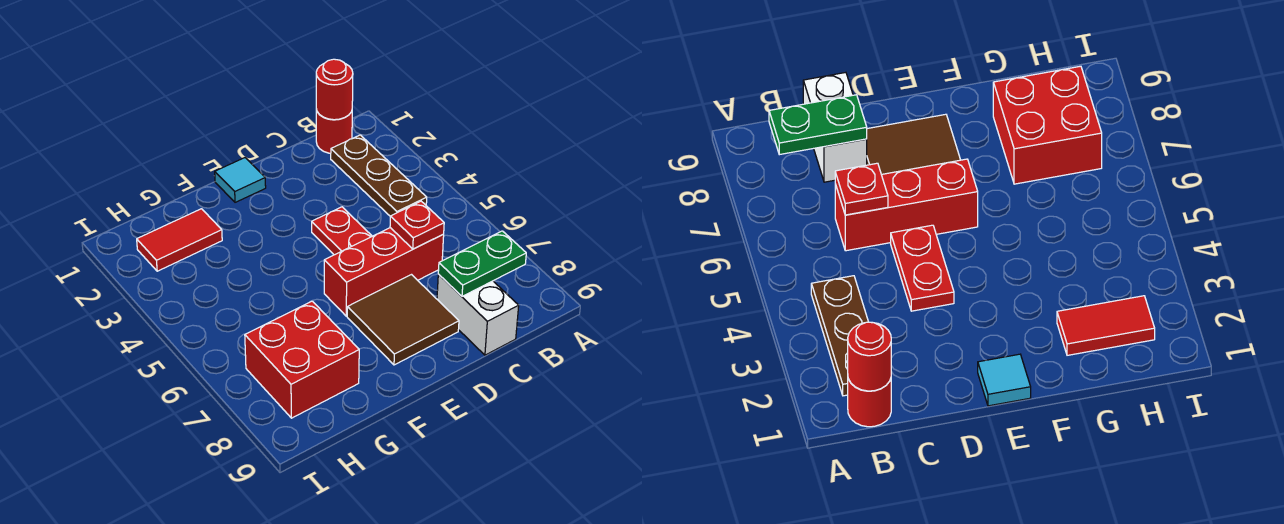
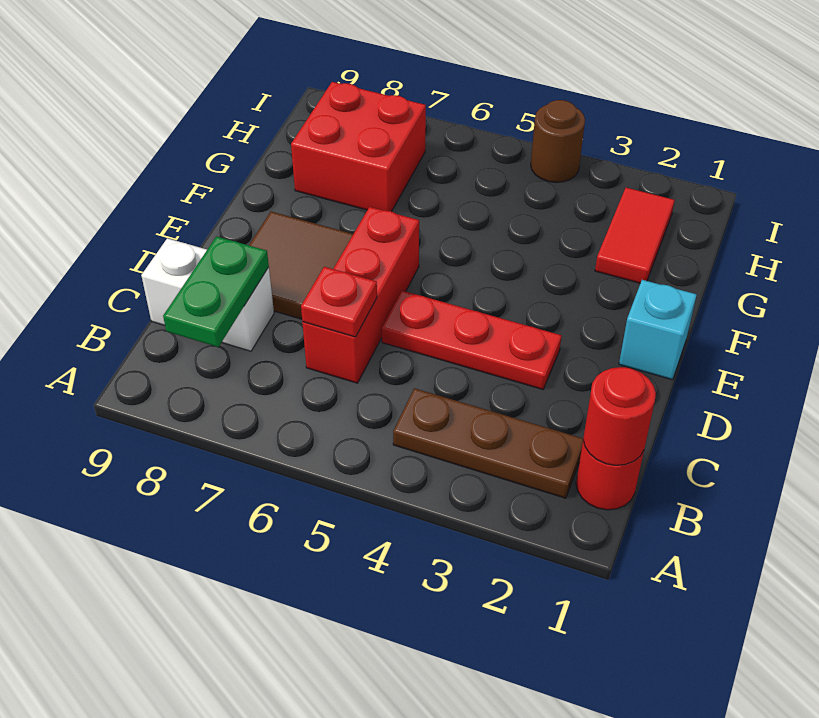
red 1x2 plate [312,207,372,255] -> red 1x3 plate [382,291,562,389]
cyan 1x1 tile [215,158,266,202] -> cyan 1x1 brick [619,280,697,380]
none -> brown 1x1 round brick [531,100,585,182]

